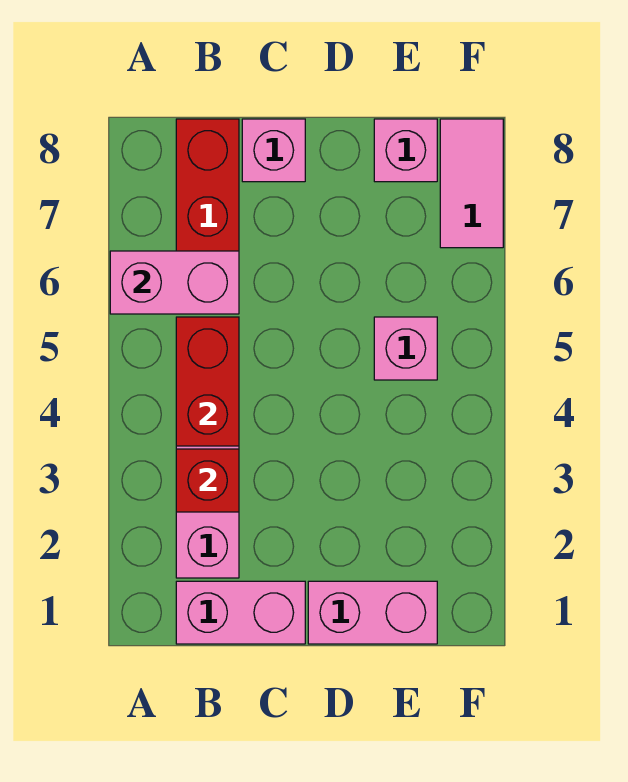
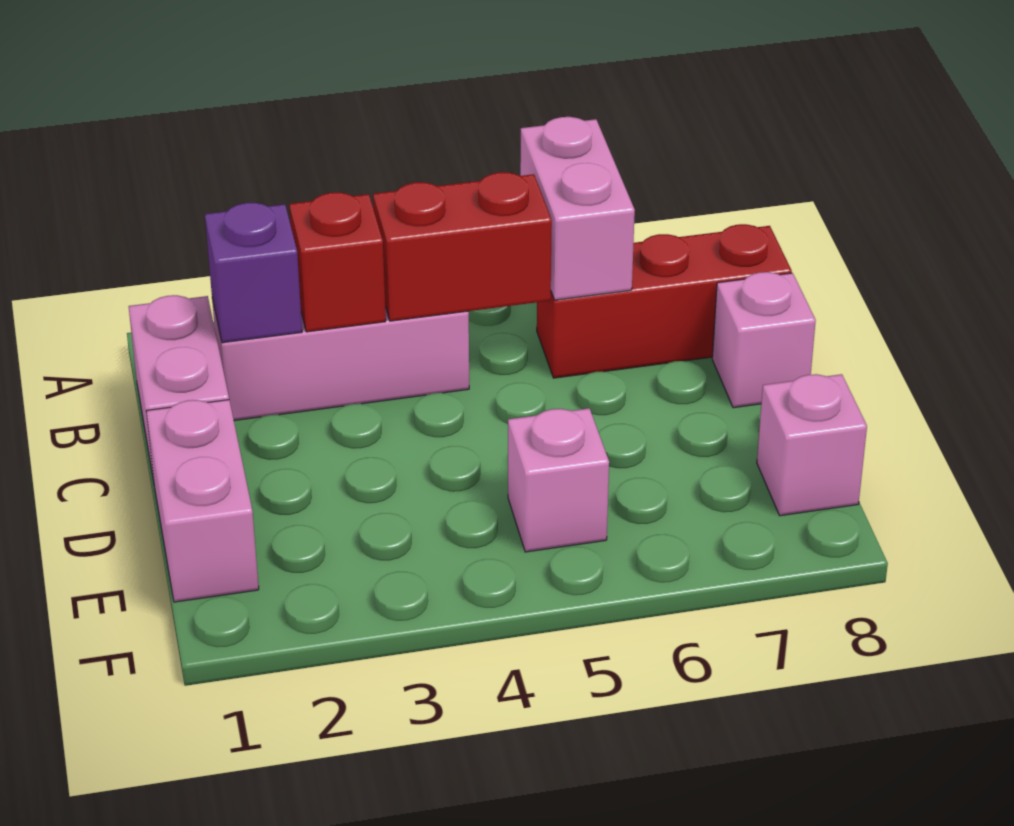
none -> purple 1x1 brick [205,203,302,343]
pink 1x2 tile [440,119,503,248] -> none

